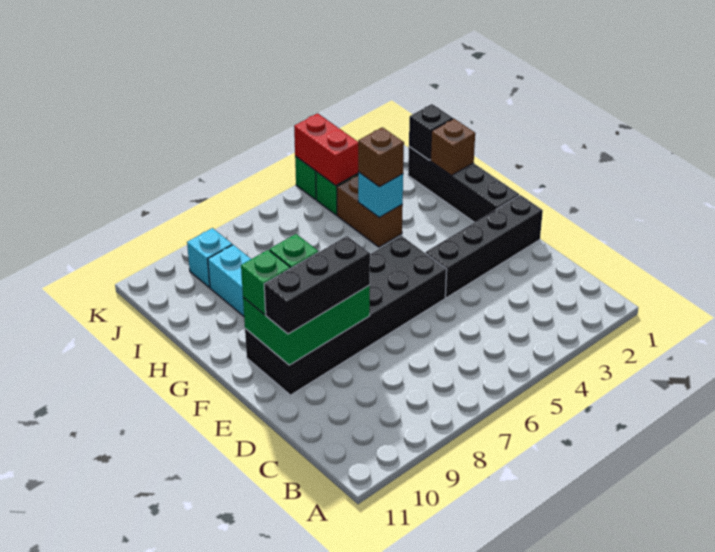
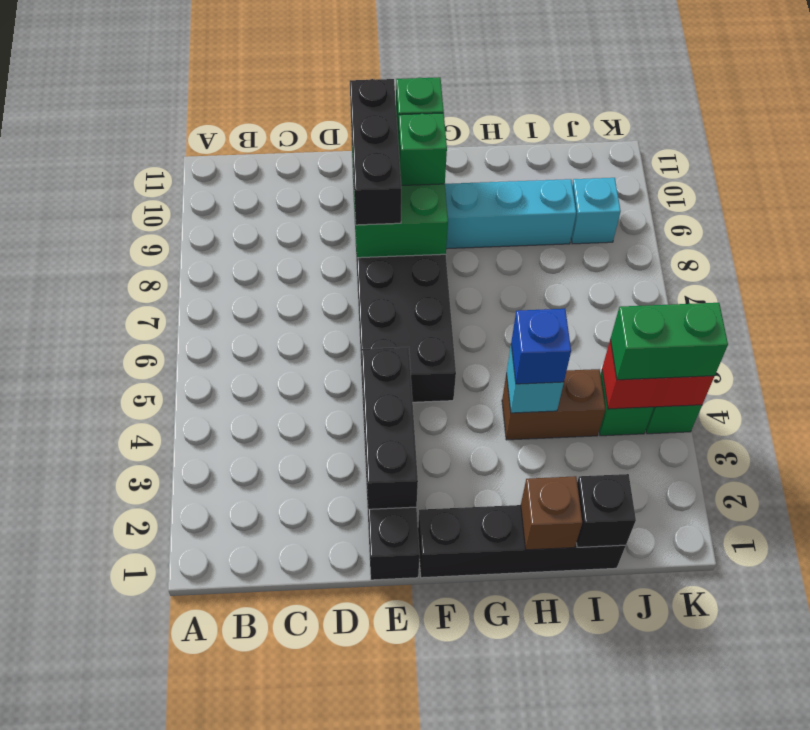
none -> black 1x3 brick [361,347,418,509]
brown 1x1 brick [358,127,404,187] -> blue 1x1 brick [511,309,571,384]
none -> green 1x2 brick [610,303,728,380]

